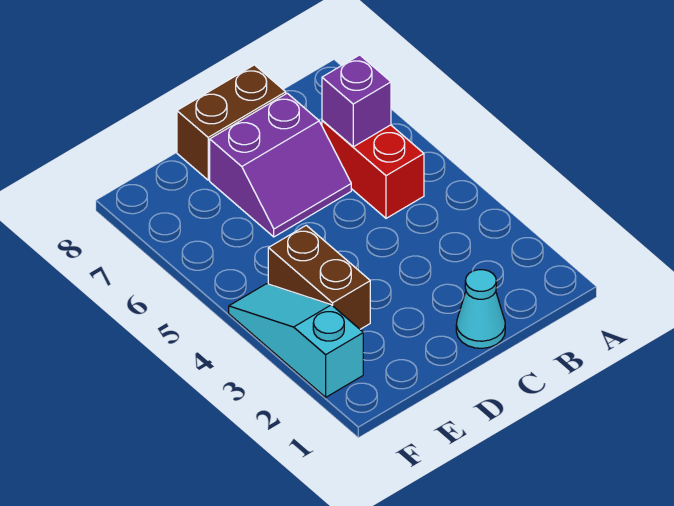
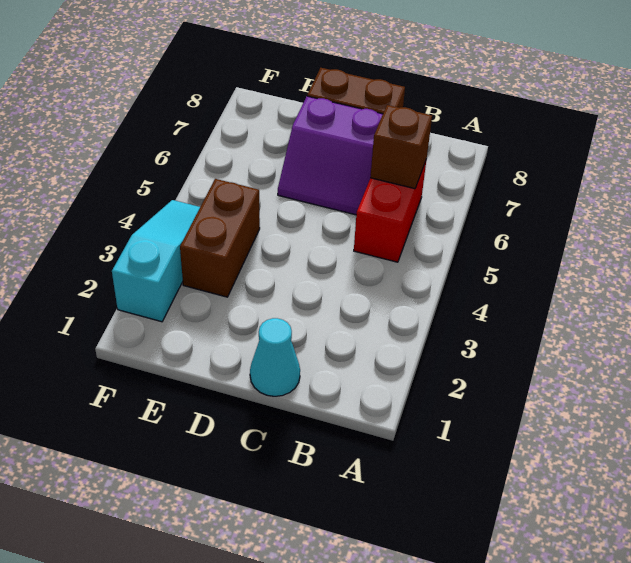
purple 1x1 brick [322,55,391,147] -> brown 1x1 brick [370,105,432,189]

